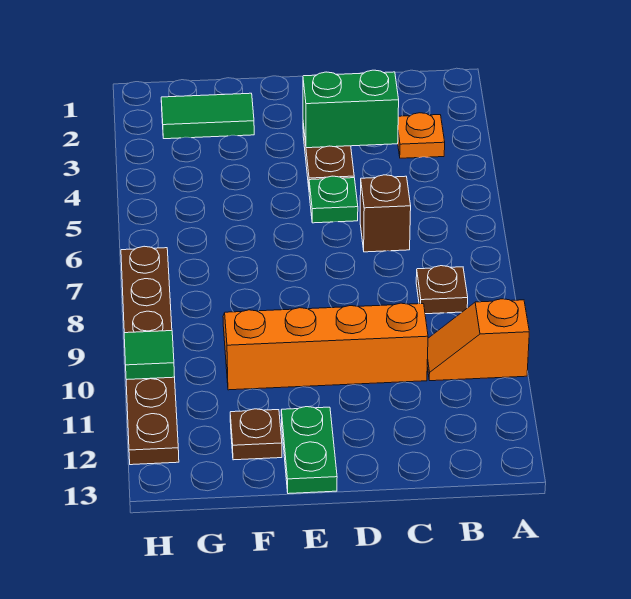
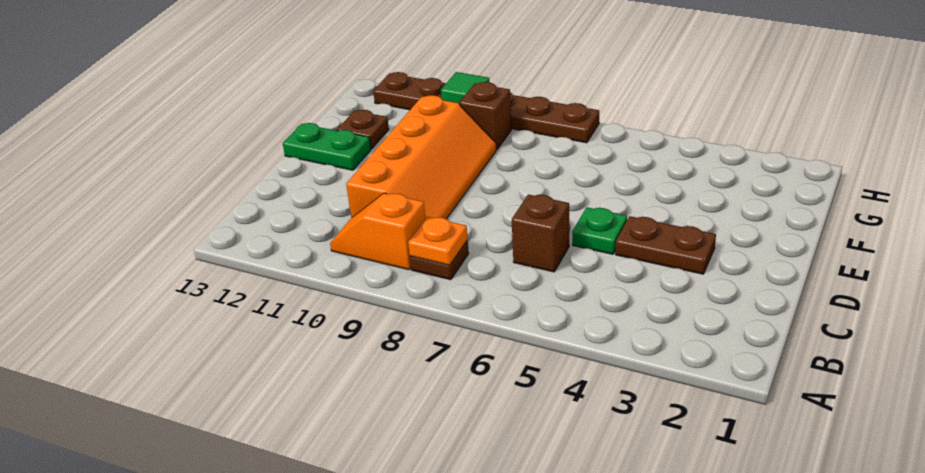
orange 1x2 slope [427,299,529,381] -> orange 1x2 slope turned to [330,193,425,270]
orange 1x1 plate [398,113,445,158] -> orange 1x1 plate moved to [408,217,468,265]
green 1x2 brick [303,70,399,148] -> none
green 1x2 tile [161,93,254,139] -> none
none -> brown 1x1 brick [459,82,512,149]

